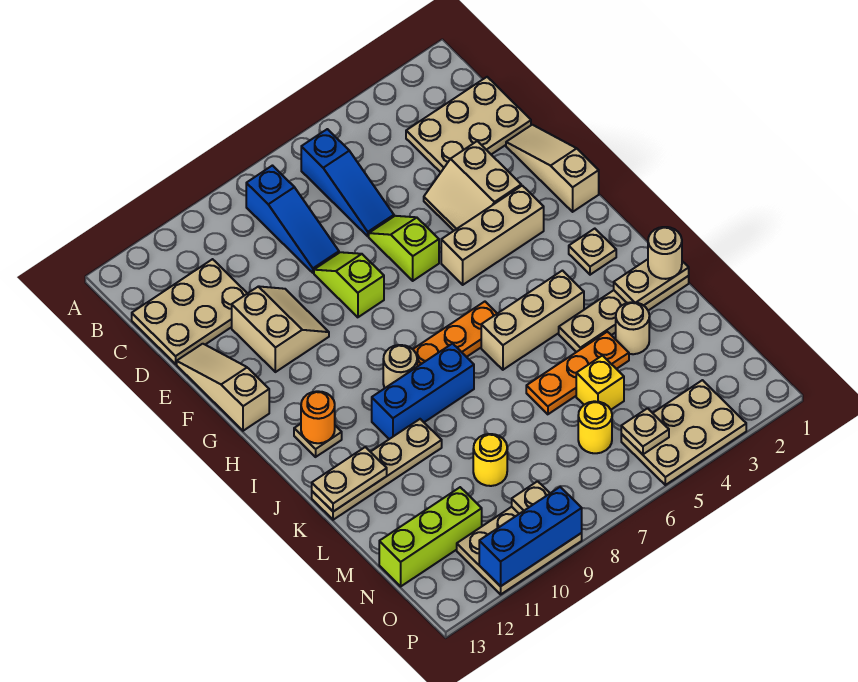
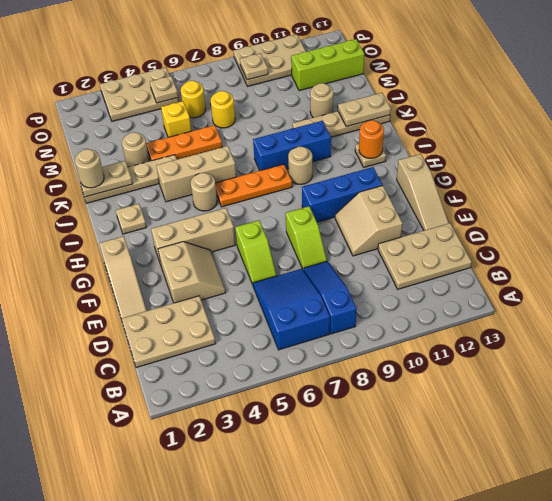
blue 1x3 slope [301,129,394,236] -> blue 2x3 slope [253,269,330,350]
none -> tan 1x1 round brick [191,173,217,211]
none -> tan 1x1 round brick [310,83,333,118]
yellow 1x1 round brick [473,434,507,486] -> yellow 1x1 round brick moved to [211,91,235,128]
blue 1x3 brick [479,487,582,586] -> blue 1x3 brick moved to [302,167,382,222]

